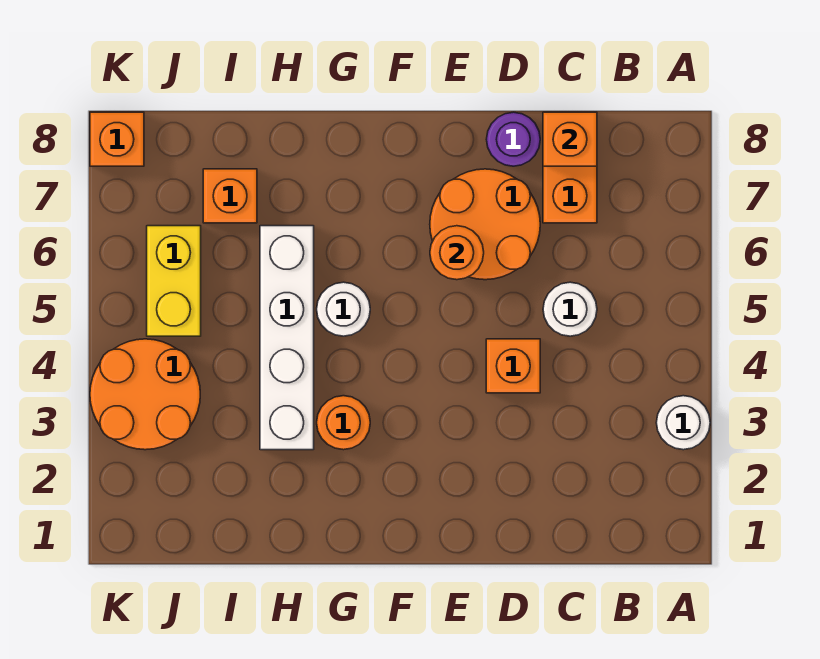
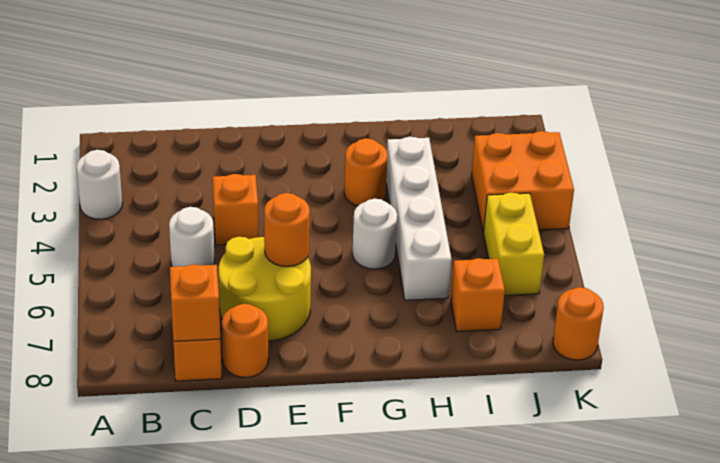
orange 2x2 round brick [430,169,540,280] -> yellow 2x2 round brick [219,237,311,341]
purple 1x1 round brick [486,112,540,166] -> orange 1x1 round brick [222,304,268,377]
orange 2x2 round brick [90,339,200,450] -> orange 2x2 brick [471,131,574,232]
orange 1x1 brick [90,112,144,166] -> orange 1x1 round brick [553,287,604,360]

